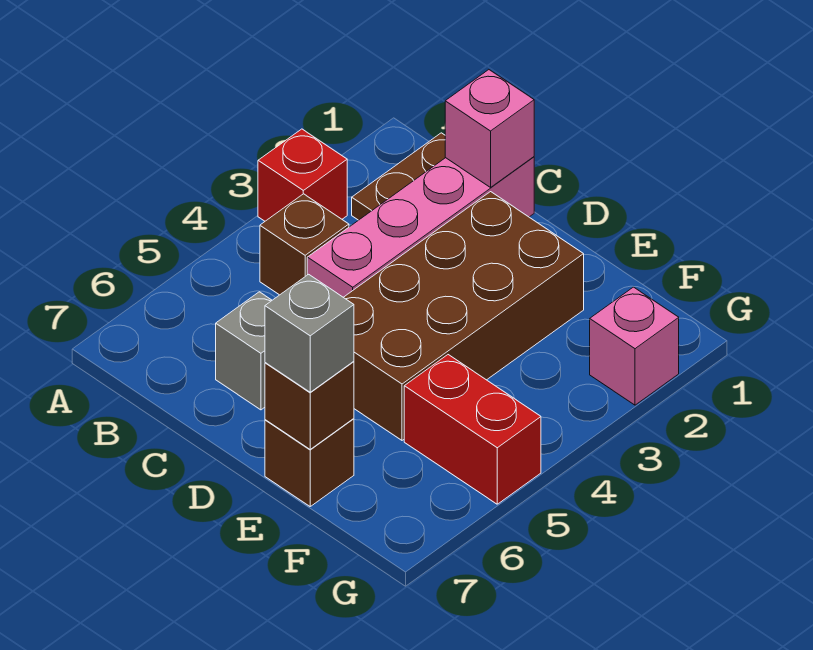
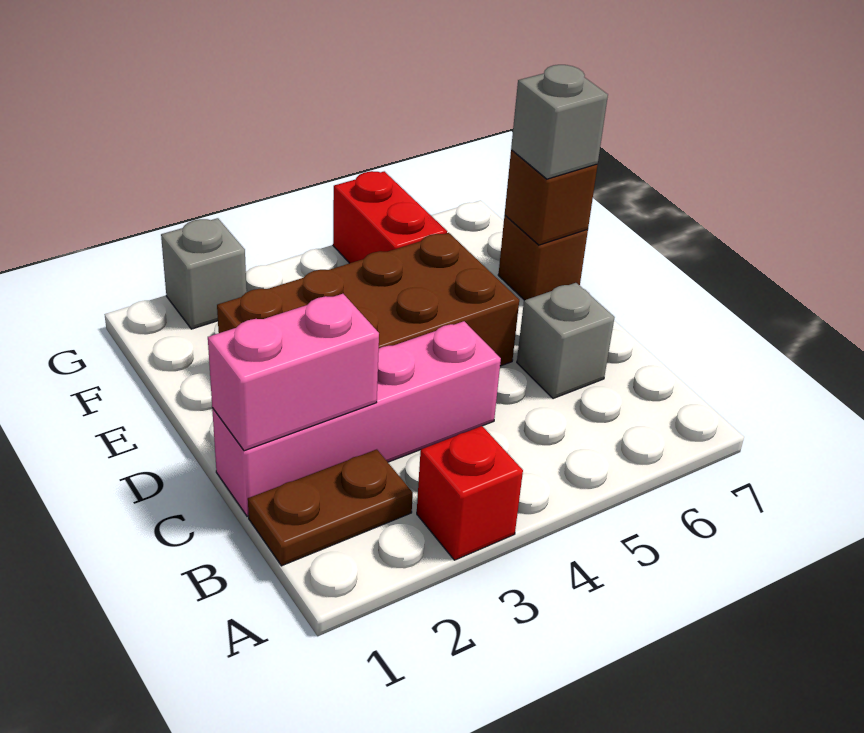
brown 1x1 brick [260,194,349,295] -> none
pink 1x1 brick [445,70,534,187] -> pink 1x2 brick [208,294,379,451]
pink 1x1 brick [590,287,679,405] -> grey 1x1 brick [161,218,247,329]

